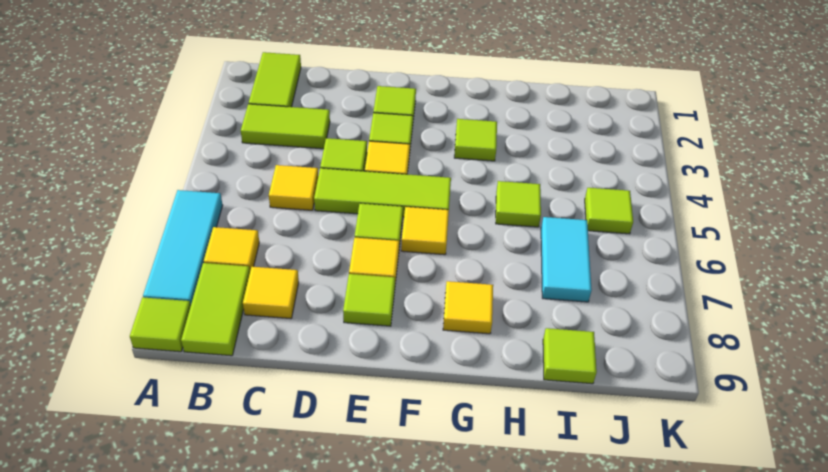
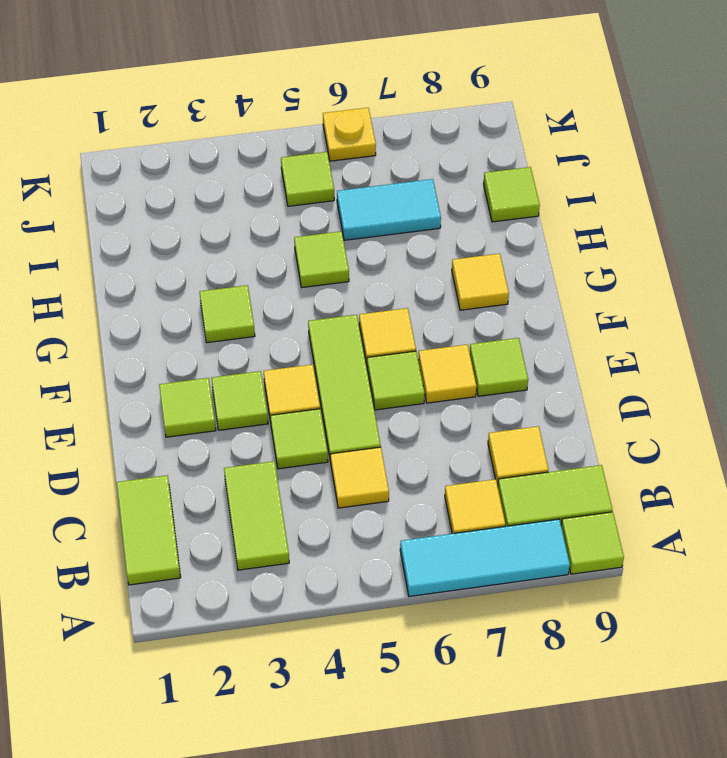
lime 1x2 tile [249,52,301,107] -> lime 1x2 tile turned to [117,475,181,585]
none -> yellow 1x1 plate [323,108,376,161]

